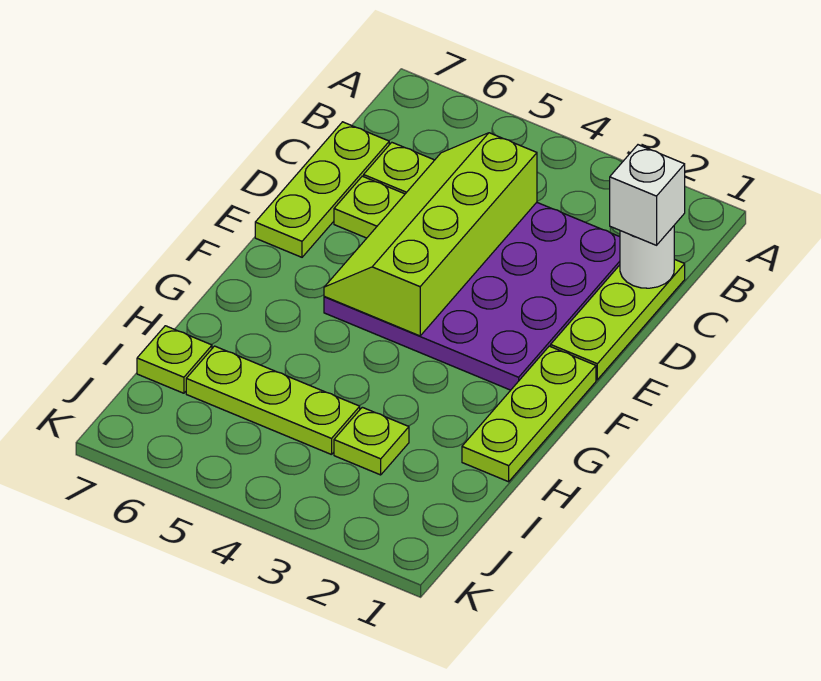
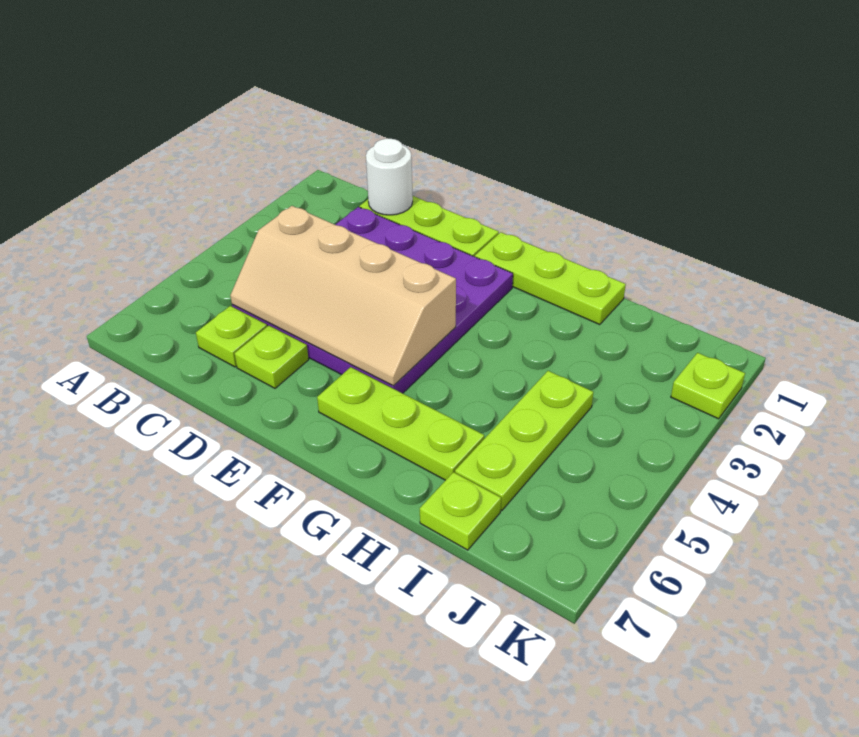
white 1x1 brick [610,145,685,245] -> none
lime 2x4 slope [324,133,537,336] -> tan 2x4 slope [230,206,456,386]
lime 1x3 plate [255,122,389,257] -> lime 1x3 plate moved to [317,367,484,480]
lime 1x1 plate [334,407,409,475] -> lime 1x1 plate moved to [671,353,745,419]

